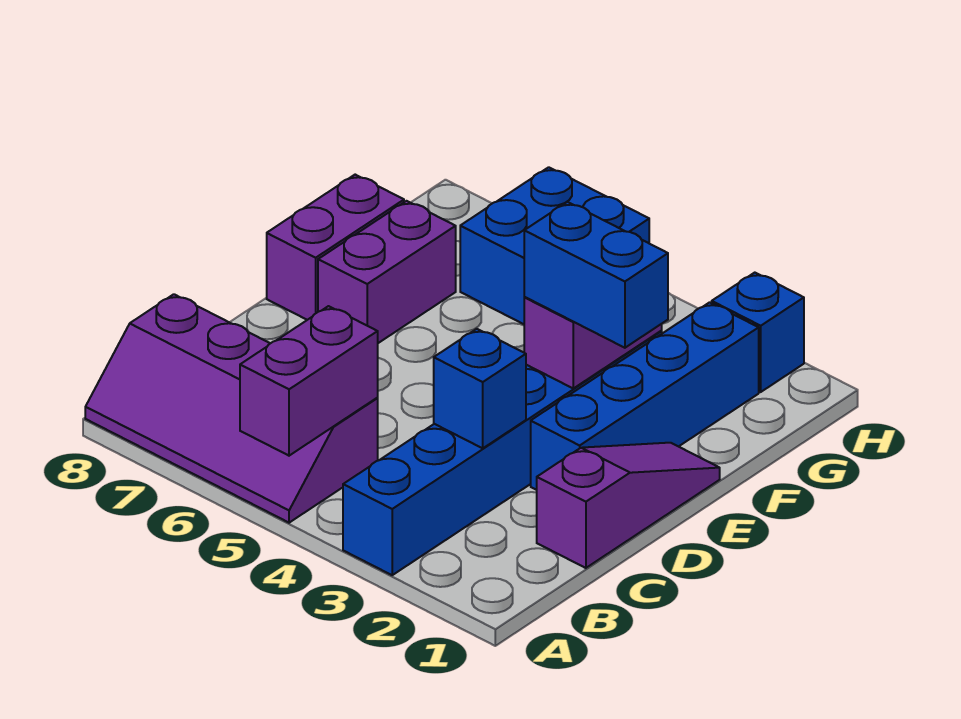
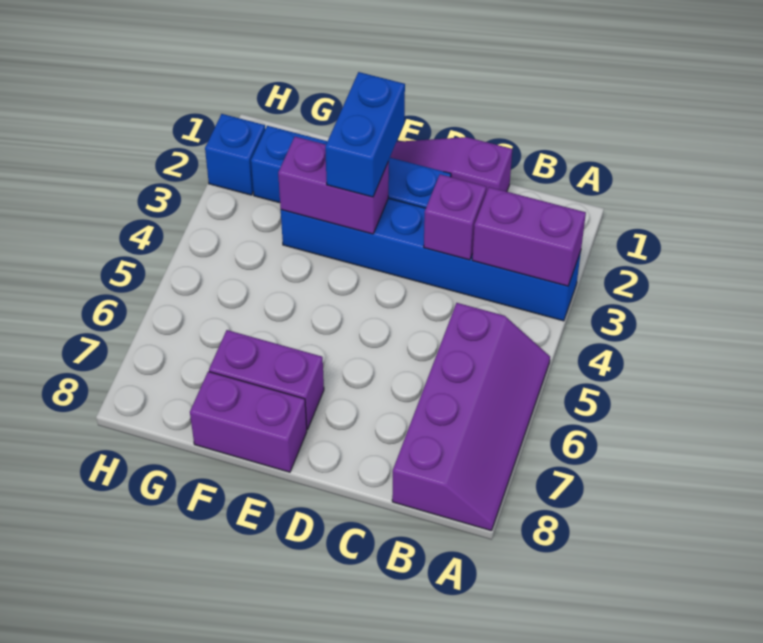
purple 1x2 brick [240,306,378,456] -> purple 1x2 brick moved to [472,187,586,286]
blue 1x1 brick [434,329,526,448] -> purple 1x1 brick [424,174,486,260]
blue 2x2 brick [460,167,649,324] -> none

